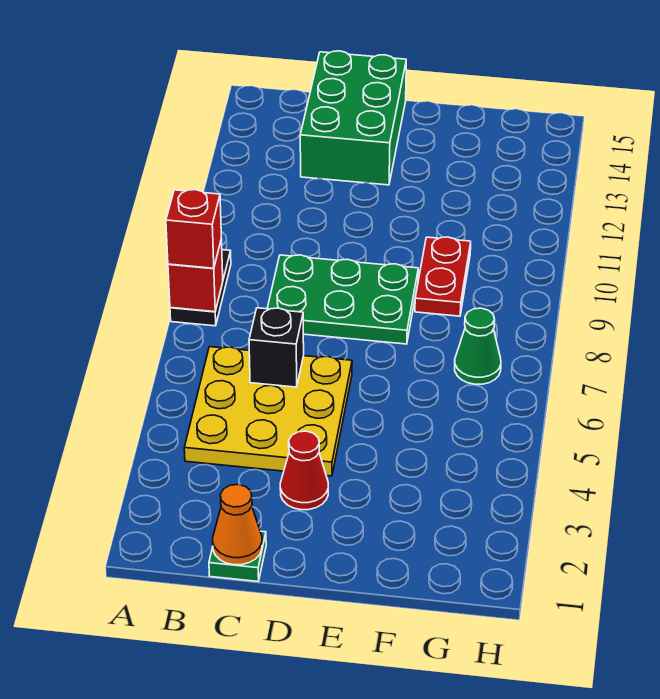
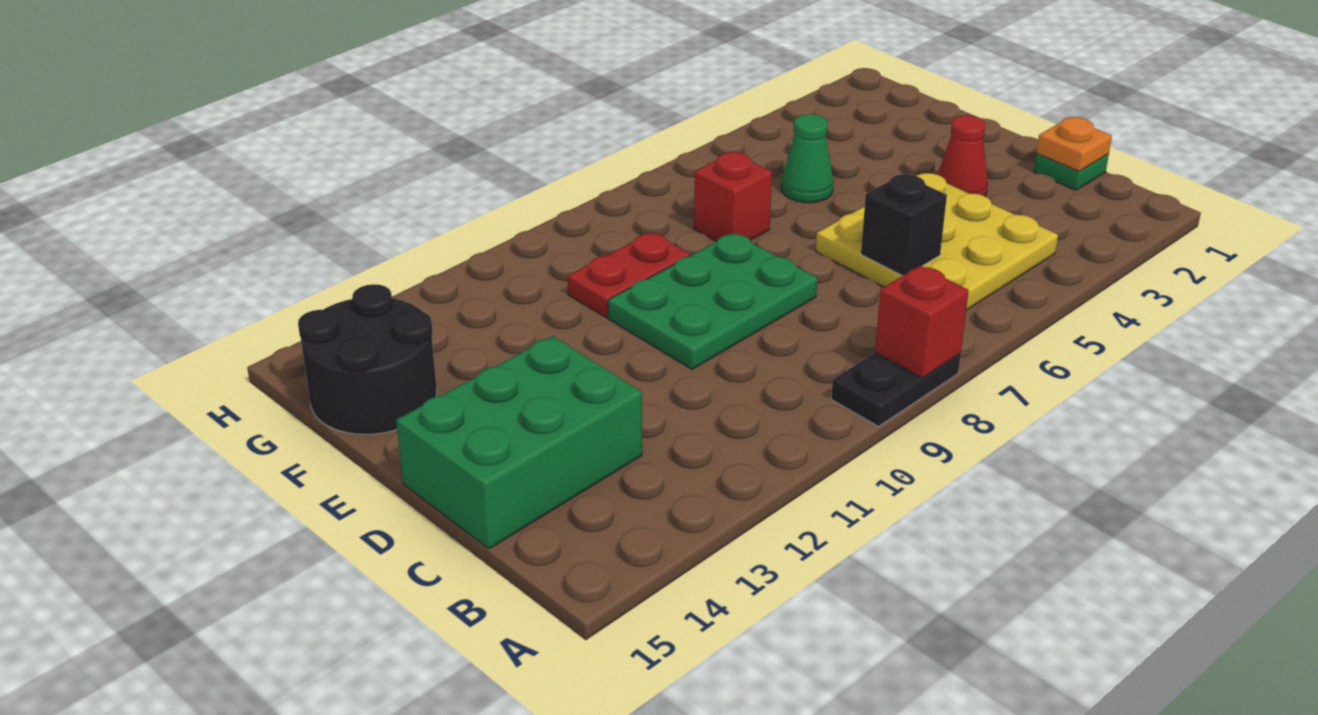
red 1x1 brick [166,190,221,268] -> red 1x1 brick moved to [694,152,772,241]
orange 1x1 cone [213,485,262,565] -> orange 1x1 plate [1036,117,1112,171]
green 2x3 plate [267,255,418,344] -> green 2x3 plate turned to [608,233,817,369]
none -> black 2x2 round brick [298,284,437,434]
green 1x1 cone [455,308,501,384] -> green 1x1 cone moved to [781,114,833,203]

